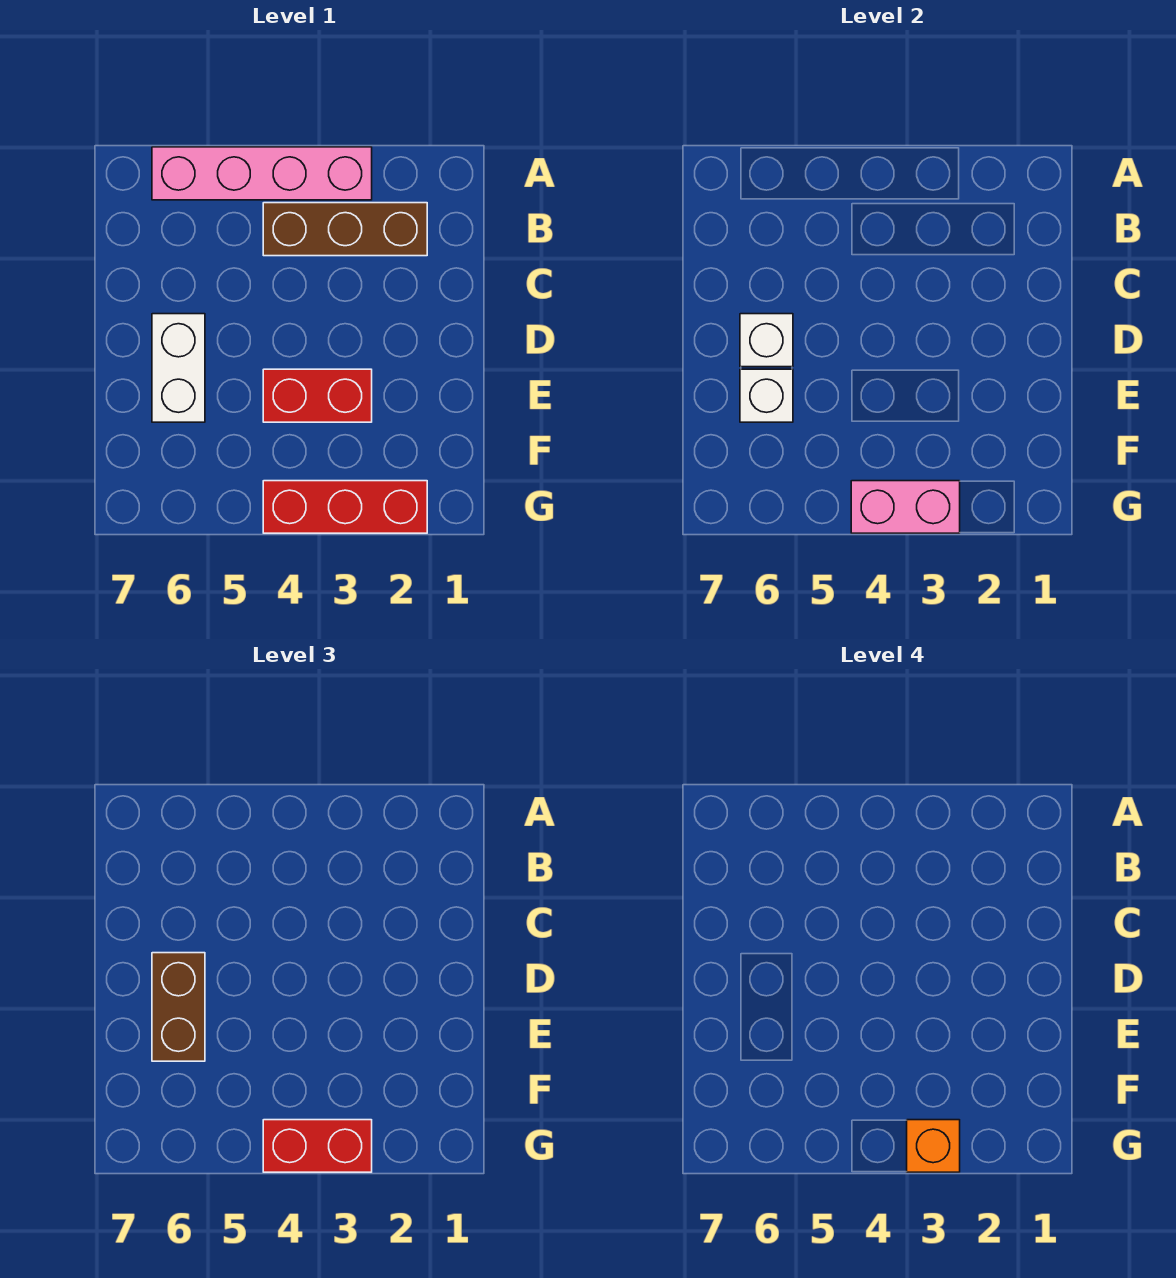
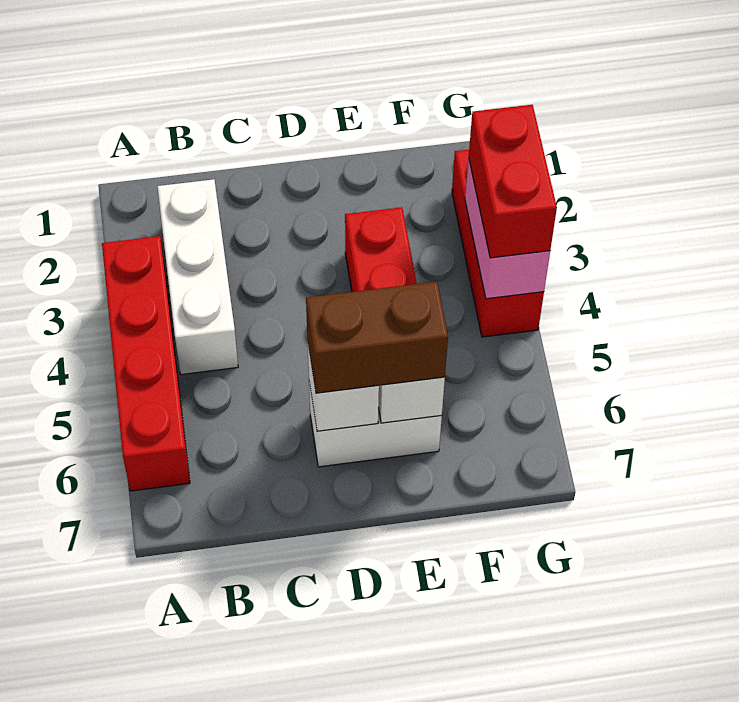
pink 1x4 brick [152,147,372,200] -> red 1x4 brick [102,236,190,491]
brown 1x3 brick [263,203,427,256] -> white 1x3 brick [157,179,238,375]
orange 1x1 brick [907,1120,960,1172] -> none

